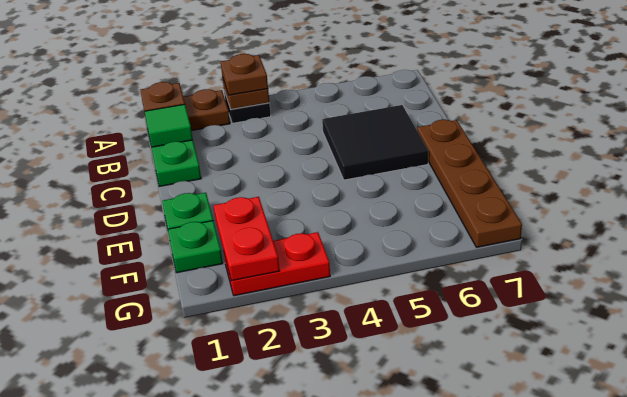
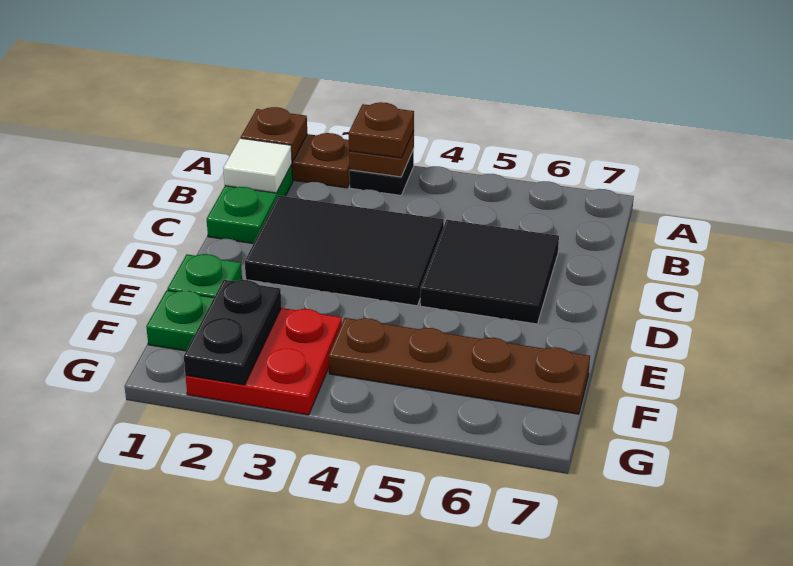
green 1x1 tile [145,104,193,147] -> white 1x1 tile [223,138,292,193]
none -> black 2x3 tile [245,196,444,306]
brown 1x4 plate [417,120,522,247] -> brown 1x4 plate turned to [329,318,590,414]
red 1x2 plate [214,197,279,281] -> black 1x2 plate [184,280,281,385]
red 1x2 plate [224,232,330,296] -> red 2x2 plate [186,308,342,415]

